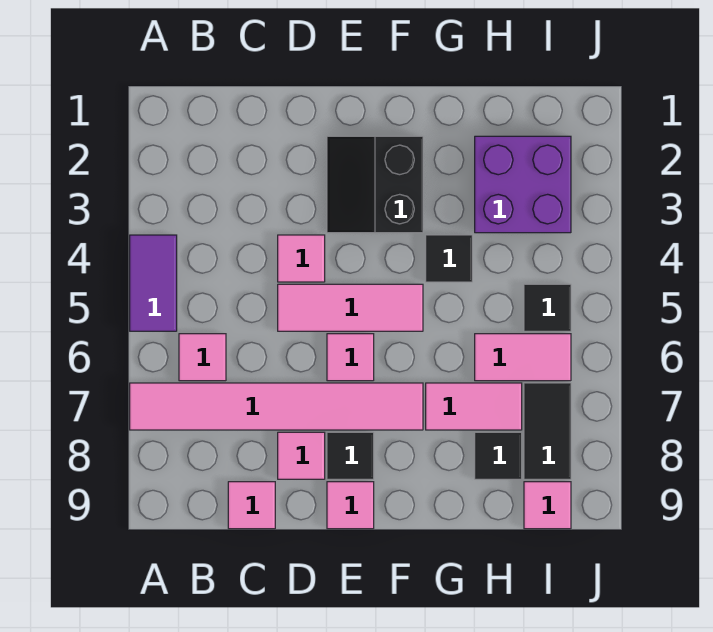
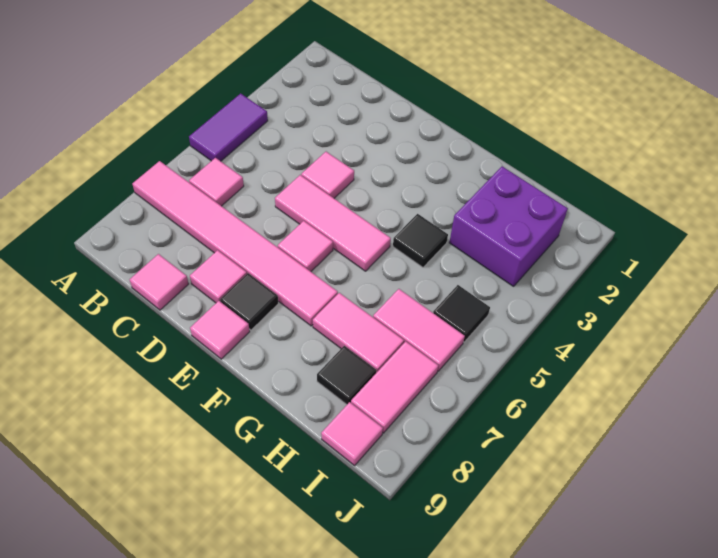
black 2x2 slope [327,136,423,233] -> none
black 1x2 tile [524,383,571,479] -> pink 1x2 tile [351,341,438,433]

